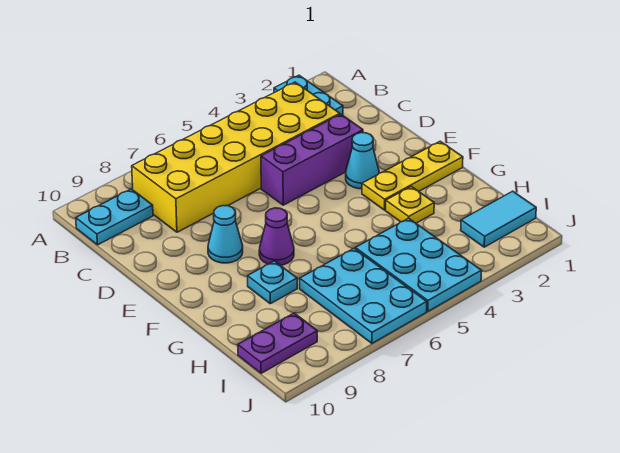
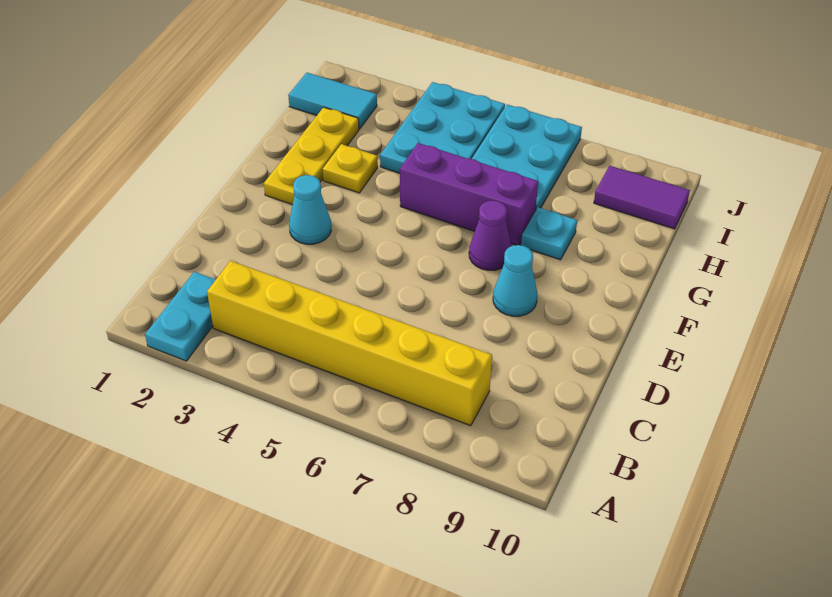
yellow 2x6 brick [132,82,340,232] -> yellow 1x6 brick [207,261,492,426]
cyan 1x2 plate [76,189,153,245] -> none
purple 1x3 brick [261,114,363,205] -> purple 1x3 brick moved to [400,143,538,245]
yellow 1x3 plate [362,141,463,210] -> yellow 1x3 plate turned to [264,107,359,205]
purple 1x2 plate [238,313,317,373] -> purple 1x2 tile [594,166,690,229]

